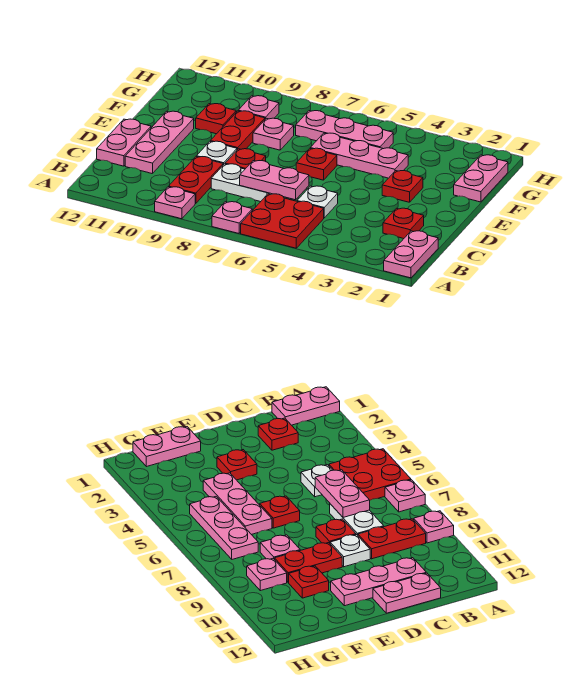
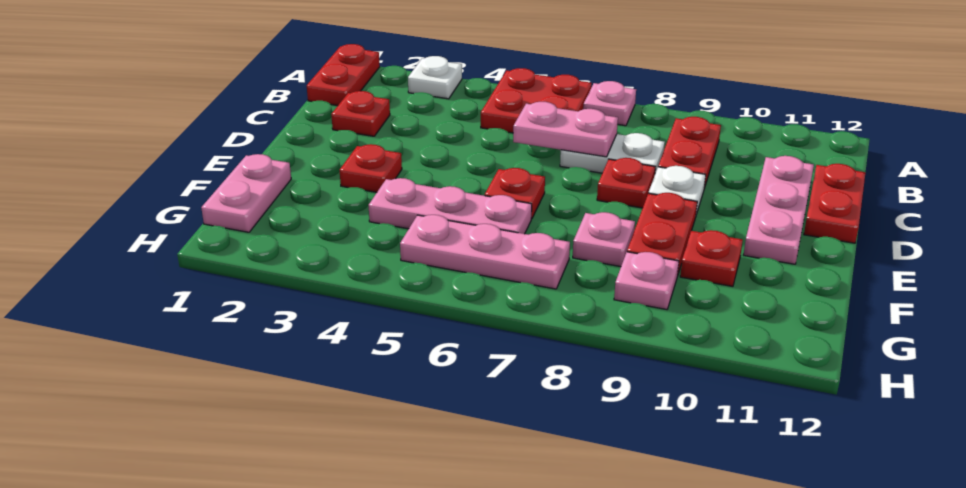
pink 1x2 plate [384,231,438,278] -> red 1x2 plate [307,44,380,106]
pink 1x1 plate [155,187,195,219] -> none
white 1x1 plate [297,186,338,218] -> white 1x1 plate moved to [408,56,462,99]
pink 1x2 plate [97,119,151,166] -> red 1x2 plate [804,164,865,243]

